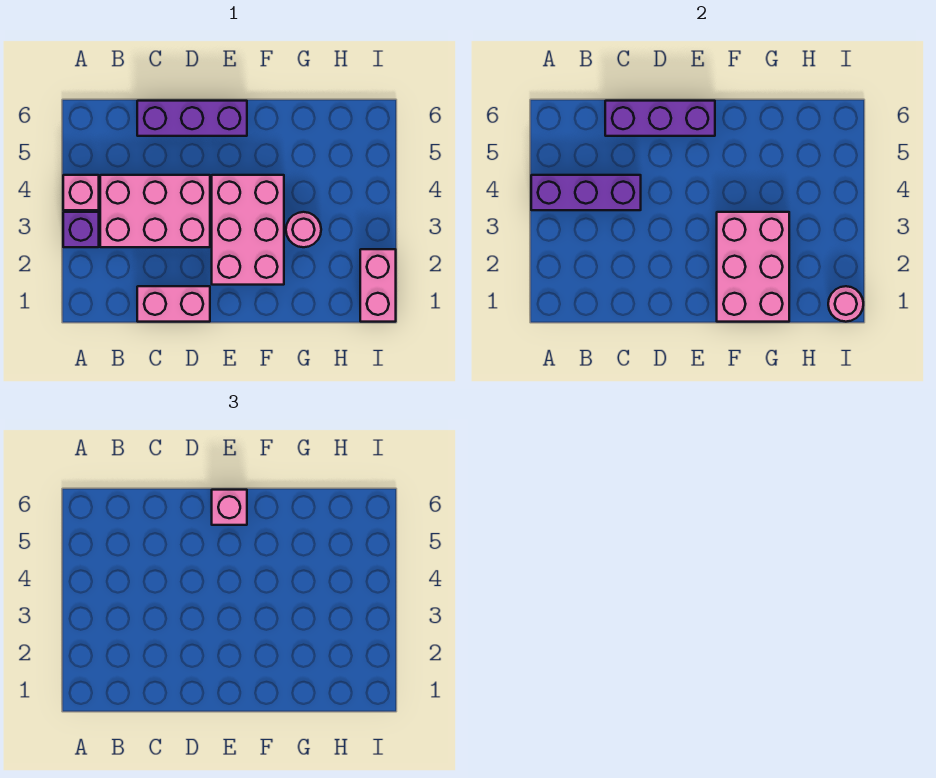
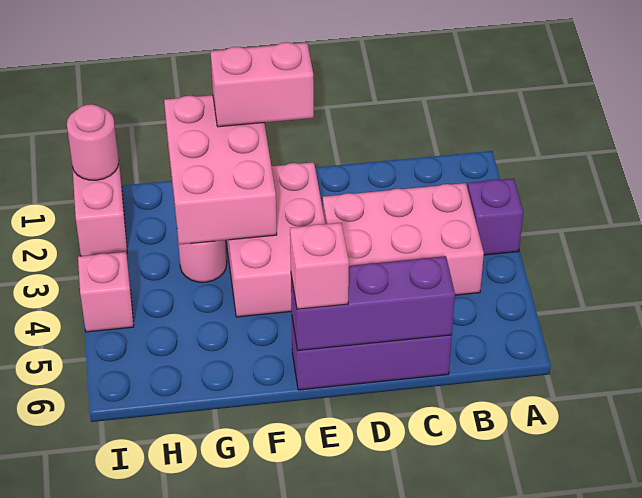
pink 1x1 brick [63,175,99,210] -> pink 1x1 brick moved to [78,252,134,332]
purple 1x3 brick [531,175,641,210] -> none
pink 1x2 brick [137,286,210,322] -> pink 1x2 brick moved to [211,42,314,127]

